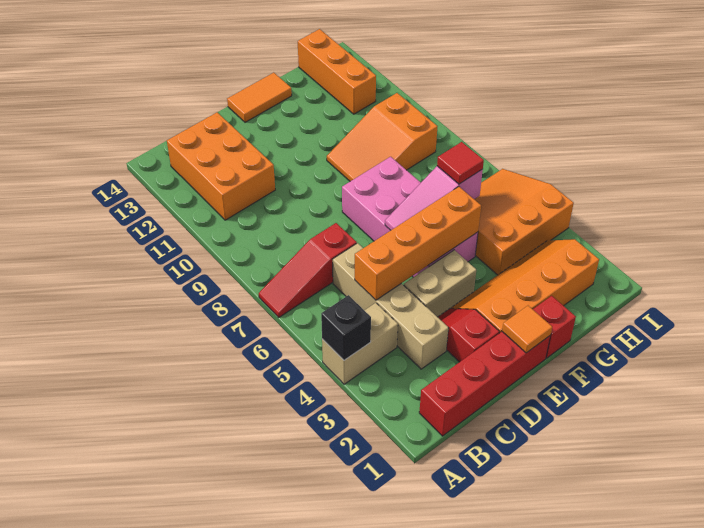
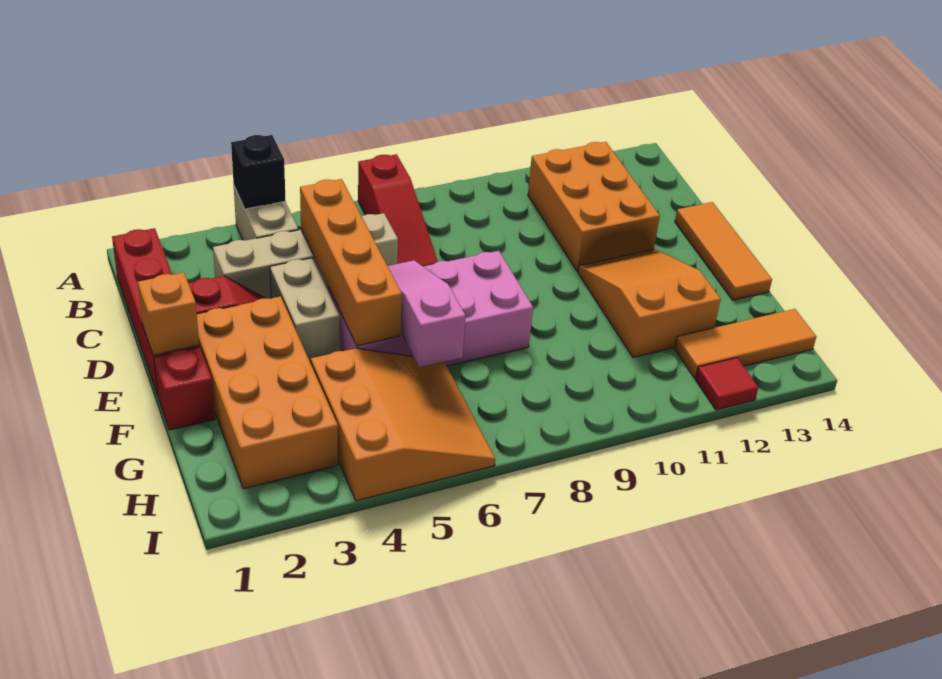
red 1x3 slope [259,223,357,317] -> red 1x3 slope turned to [358,154,438,266]
orange 2x3 brick [167,112,275,220] -> orange 2x3 brick turned to [528,142,660,271]
orange 1x1 tile [502,306,552,353] -> orange 1x1 brick [138,272,199,355]
orange 2x4 slope [452,239,599,333] -> orange 2x4 brick [197,296,338,489]
orange 1x2 tile [227,73,292,122] -> orange 1x3 tile [675,202,772,300]
orange 2x3 slope [327,93,438,181] -> orange 2x3 slope moved to [578,249,721,357]
red 1x1 tile [437,142,484,184] -> red 1x1 tile moved to [695,358,758,410]
orange 1x3 brick [298,29,376,114] -> orange 1x3 tile [675,309,816,378]

